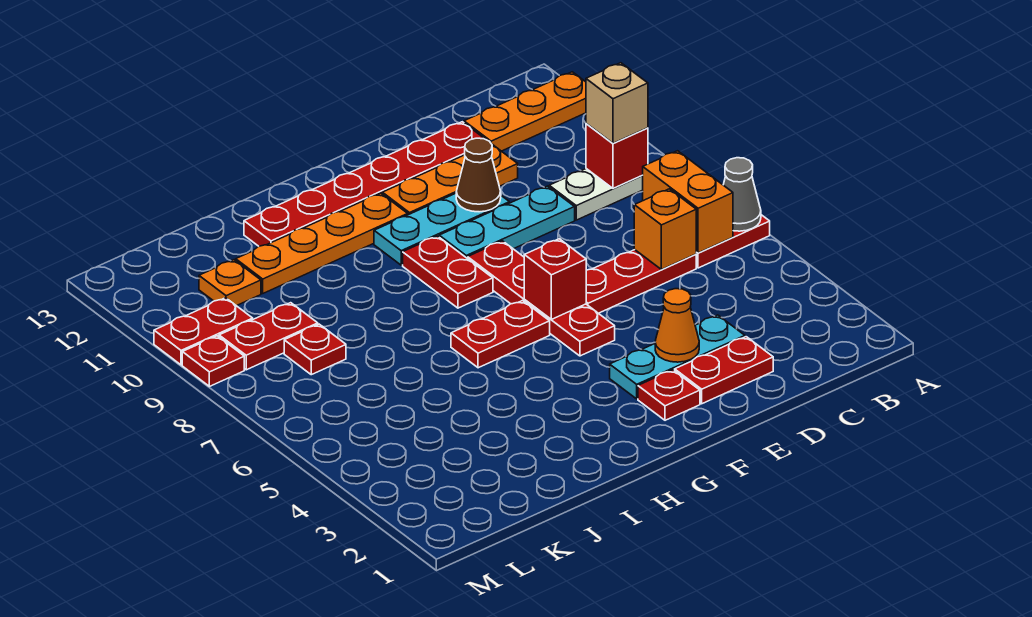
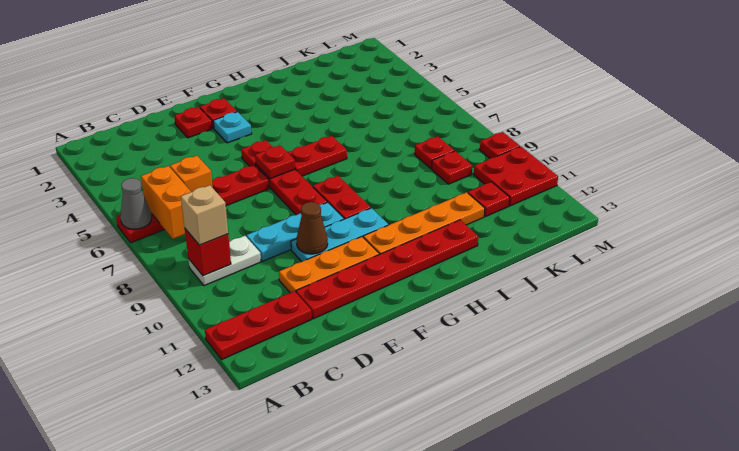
orange 1x3 plate [464,72,586,151] -> red 1x3 plate [205,291,312,359]
red 1x2 plate [675,337,773,404] -> red 1x1 plate [174,107,212,138]
cyan 1x3 plate [610,315,745,399] -> cyan 1x1 plate [213,112,252,143]
orange 1x1 cone [655,289,699,362] -> none
red 1x1 brick [524,239,586,319] -> red 1x1 plate [255,145,295,179]
red 1x2 plate [219,303,318,370] -> red 1x1 plate [432,151,472,184]
orange 1x1 plate [199,260,261,306] -> red 1x1 plate [468,182,510,217]
red 1x2 plate [154,298,253,365] -> red 2x2 plate [474,147,558,206]

